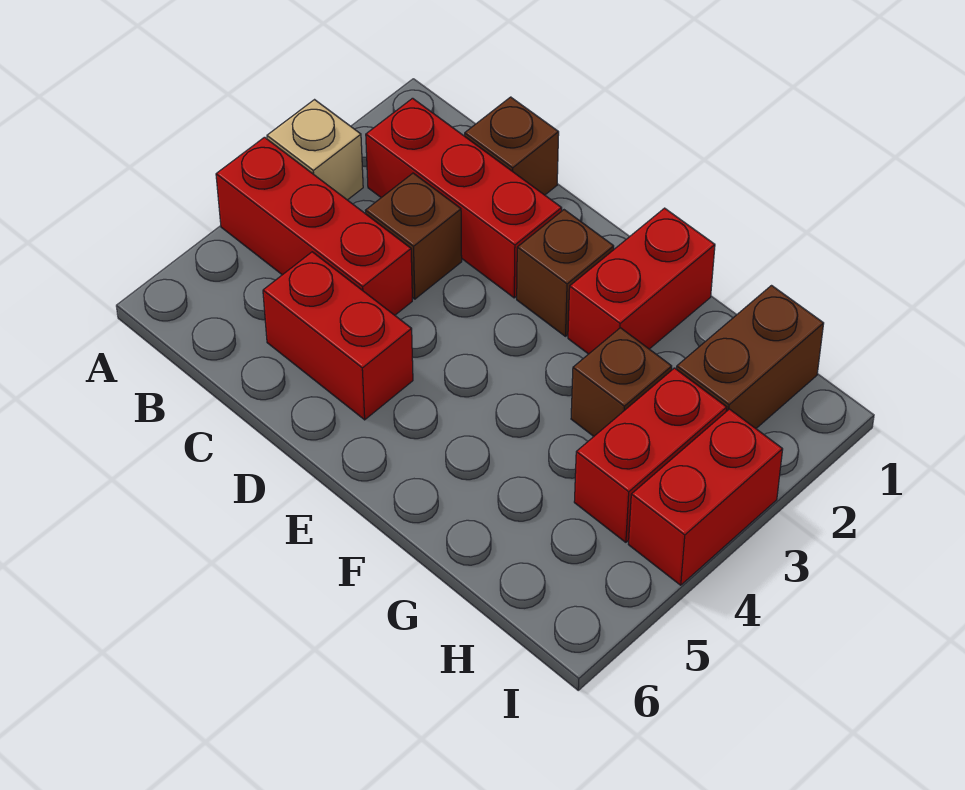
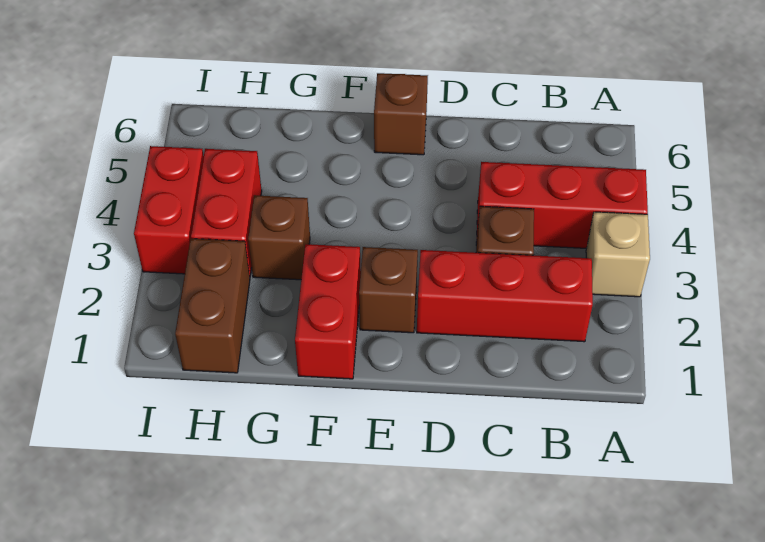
brown 1x1 brick [465,97,559,195] -> brown 1x1 brick moved to [374,73,428,155]
red 1x2 brick [263,252,413,420] -> none

